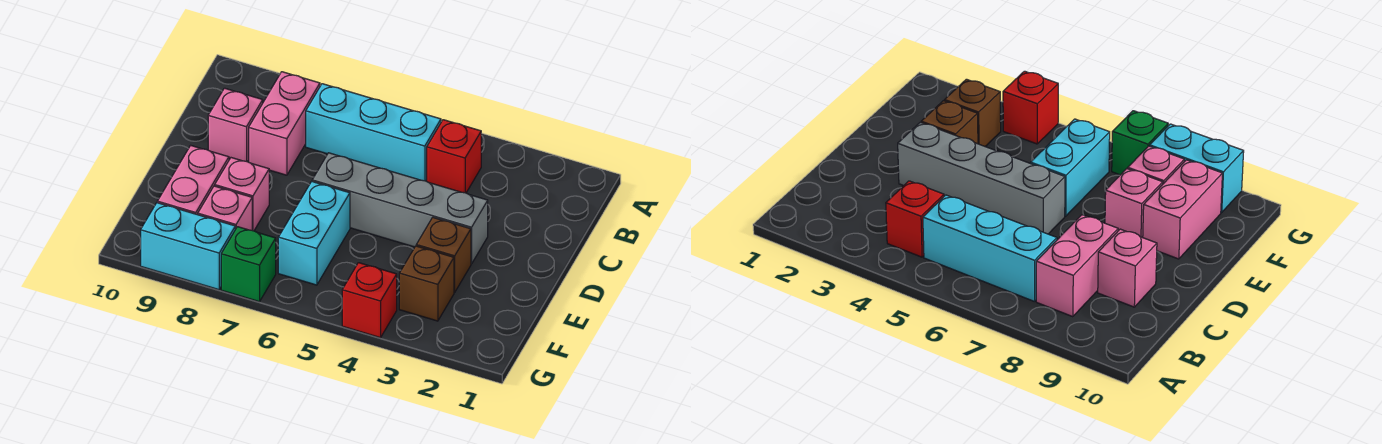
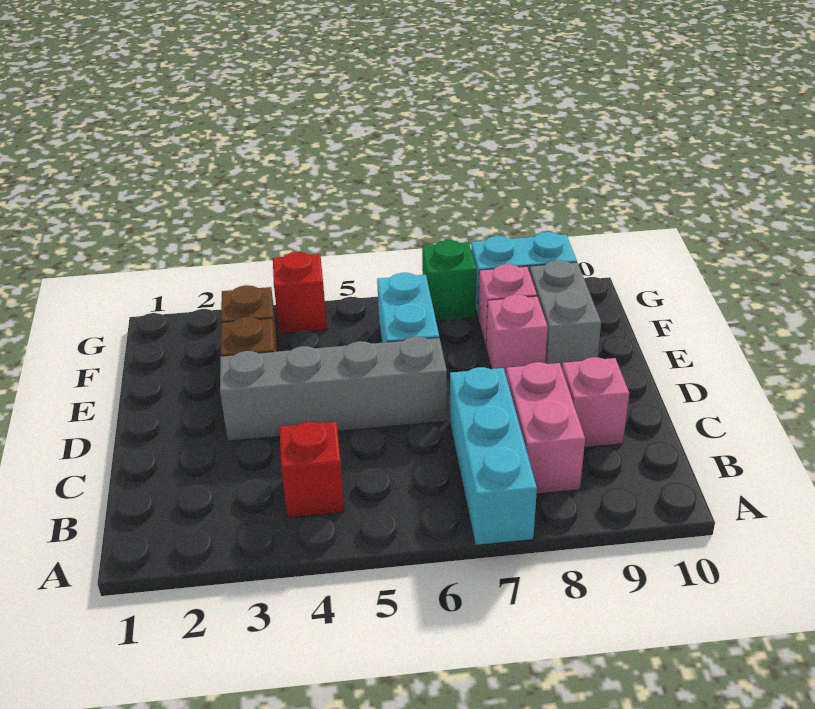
cyan 1x3 brick [306,84,441,181] -> cyan 1x3 brick turned to [450,367,537,545]
pink 1x2 brick [157,145,229,215] -> grey 1x2 brick [529,260,601,368]

